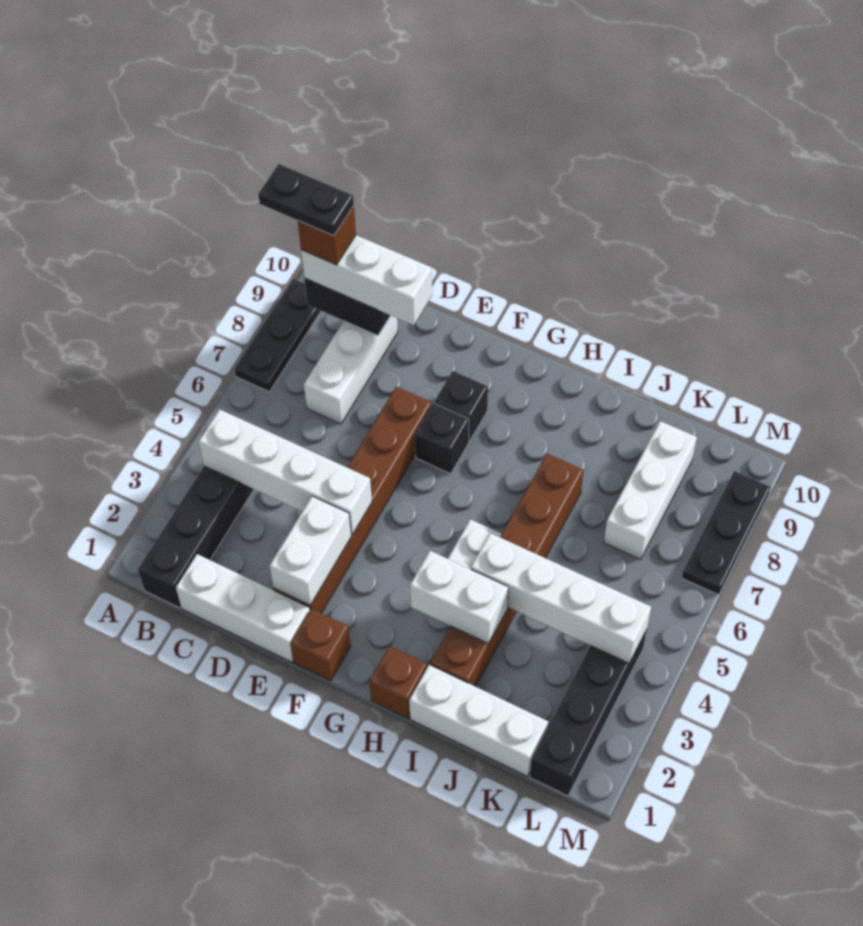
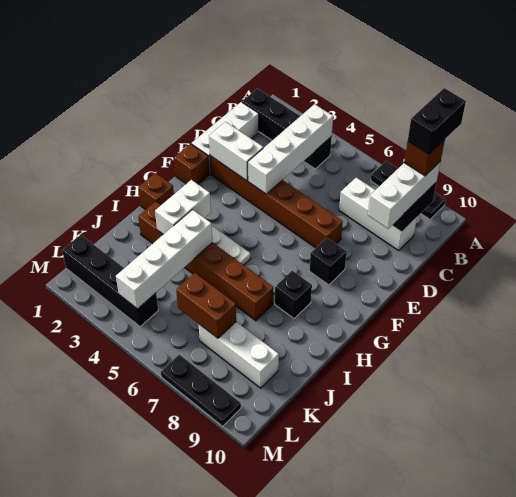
black 1x2 plate [258,164,354,236] -> black 1x2 brick [408,88,466,154]
black 1x1 brick [415,403,469,474] -> black 1x1 brick moved to [275,271,312,319]
white 1x3 brick [409,665,548,776] -> none
none -> brown 1x2 brick [176,273,236,338]

